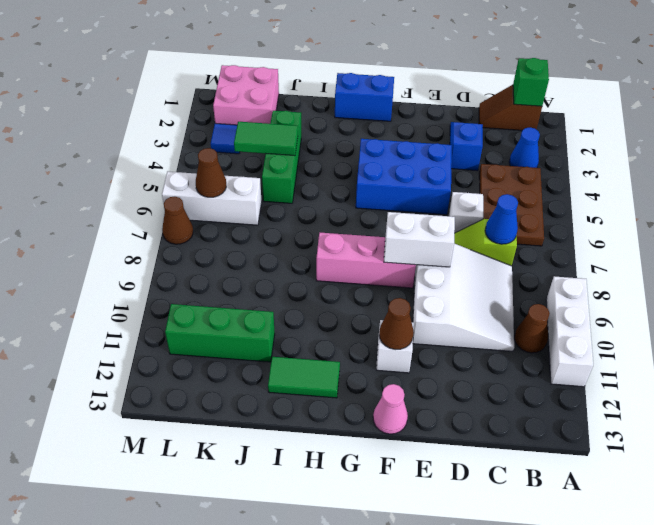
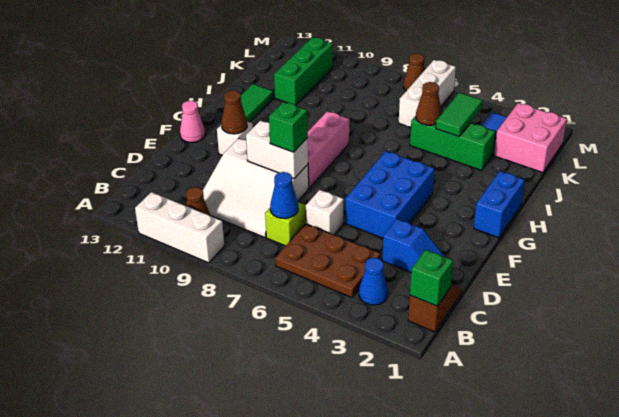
white 1x2 brick [384,212,455,267] -> white 1x2 brick turned to [246,121,308,179]
none -> green 1x1 brick [269,102,308,152]
brown 1x1 cone [196,148,226,197] -> brown 1x1 cone moved to [416,82,442,125]

